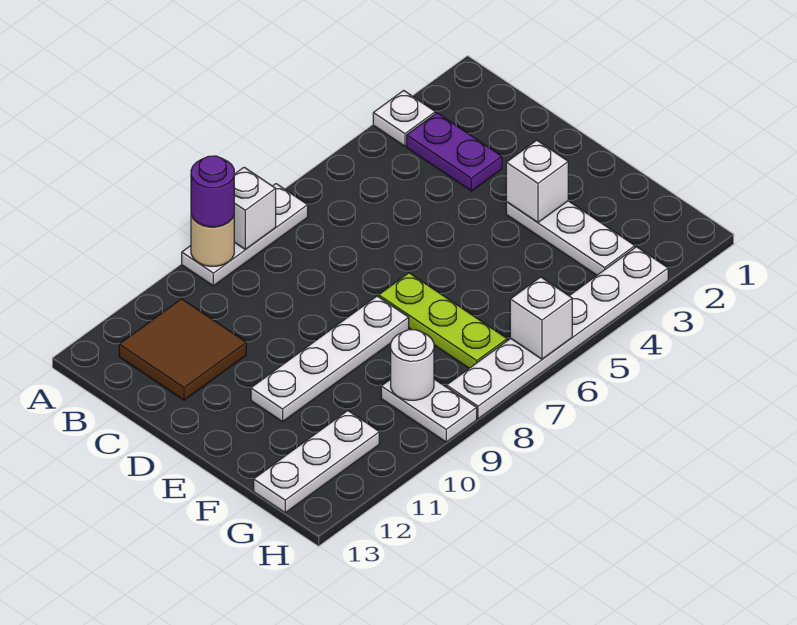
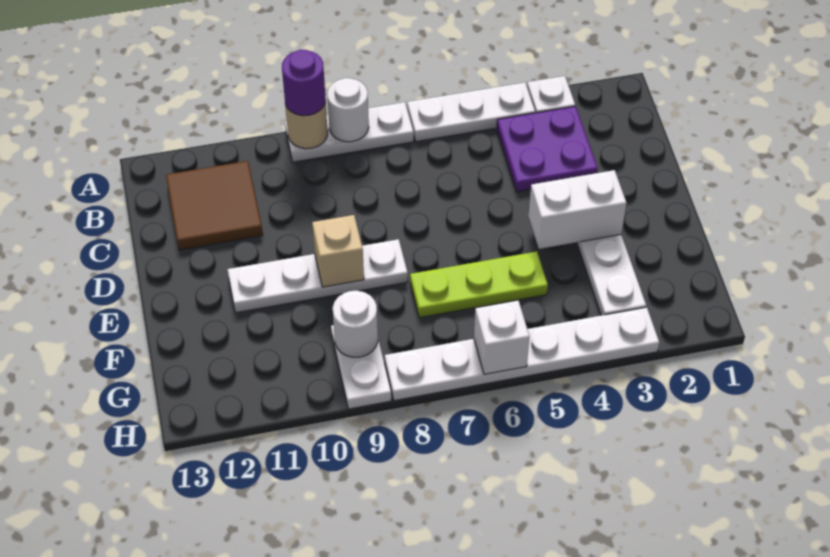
white 1x1 brick [234,167,276,250] -> white 1x1 round brick [327,78,369,142]
purple 1x2 plate [407,113,502,191] -> purple 2x2 plate [497,106,598,192]
white 1x1 brick [506,140,568,222] -> white 1x2 brick [528,170,626,249]
lime 1x3 plate [379,273,507,368] -> lime 1x3 plate turned to [410,252,548,318]
none -> tan 1x1 brick [312,215,364,287]
white 1x3 plate [254,411,379,513] -> white 1x3 plate moved to [407,82,535,142]

